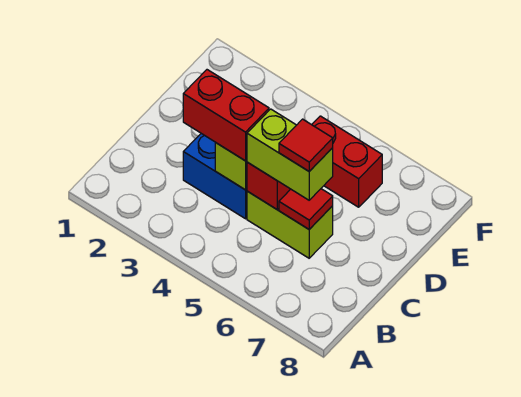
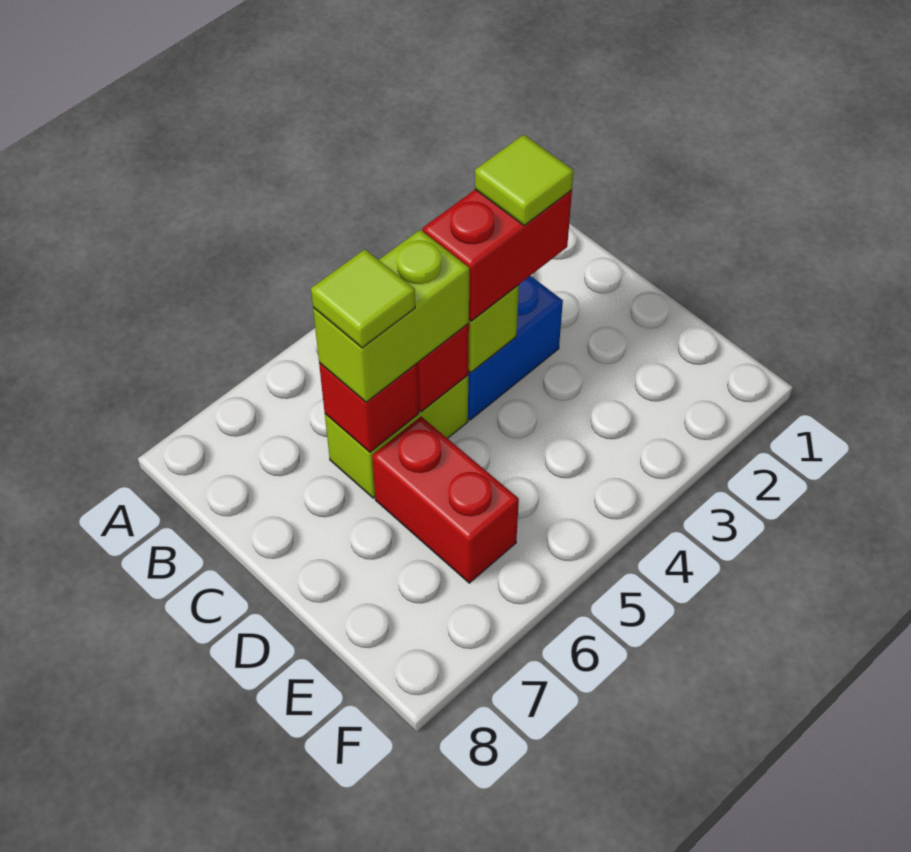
none -> lime 1x1 tile [475,135,574,226]
red 1x1 tile [279,189,333,229] -> red 1x1 brick [319,363,419,452]
red 1x1 tile [279,119,333,171] -> lime 1x1 tile [311,249,415,348]
red 1x2 brick [312,116,382,207] -> red 1x2 brick turned to [372,417,519,583]

